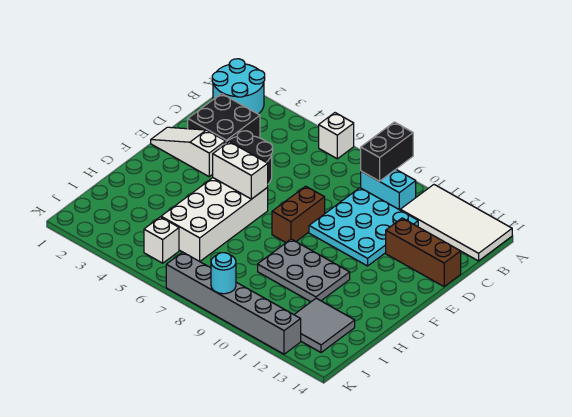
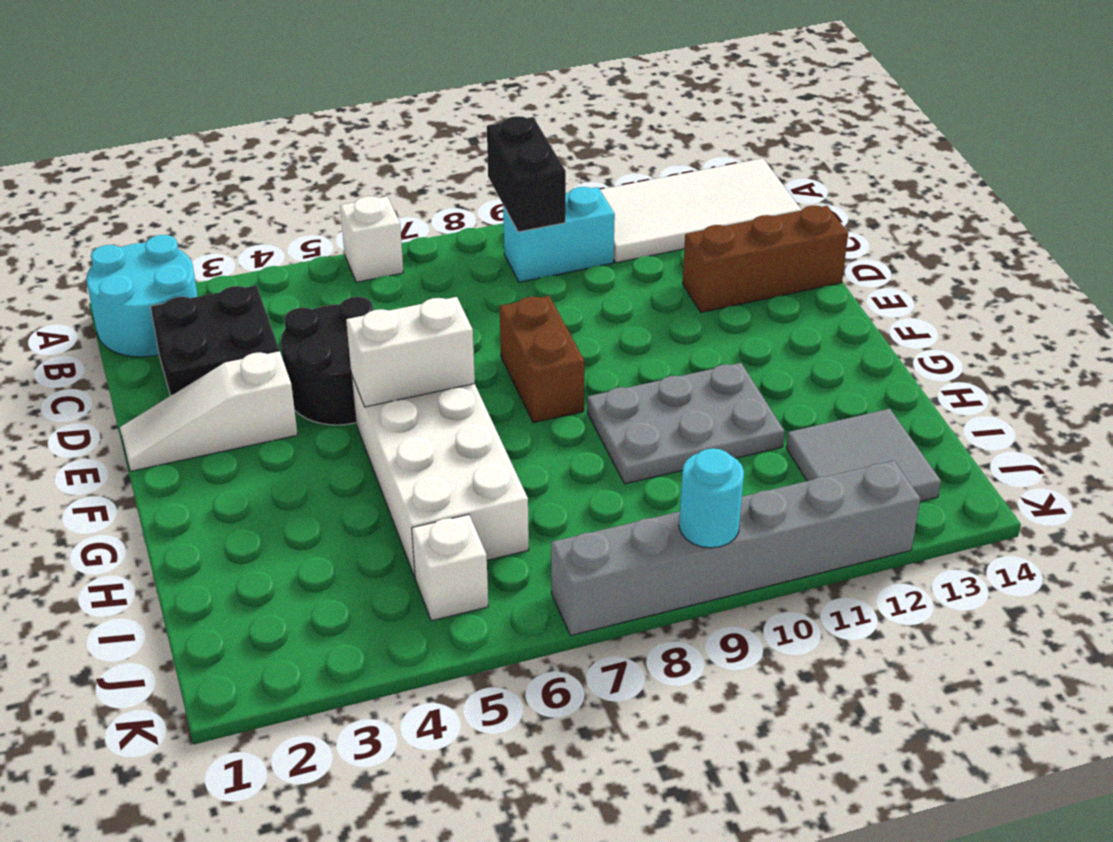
cyan 3x3 plate [309,188,418,266] -> none

